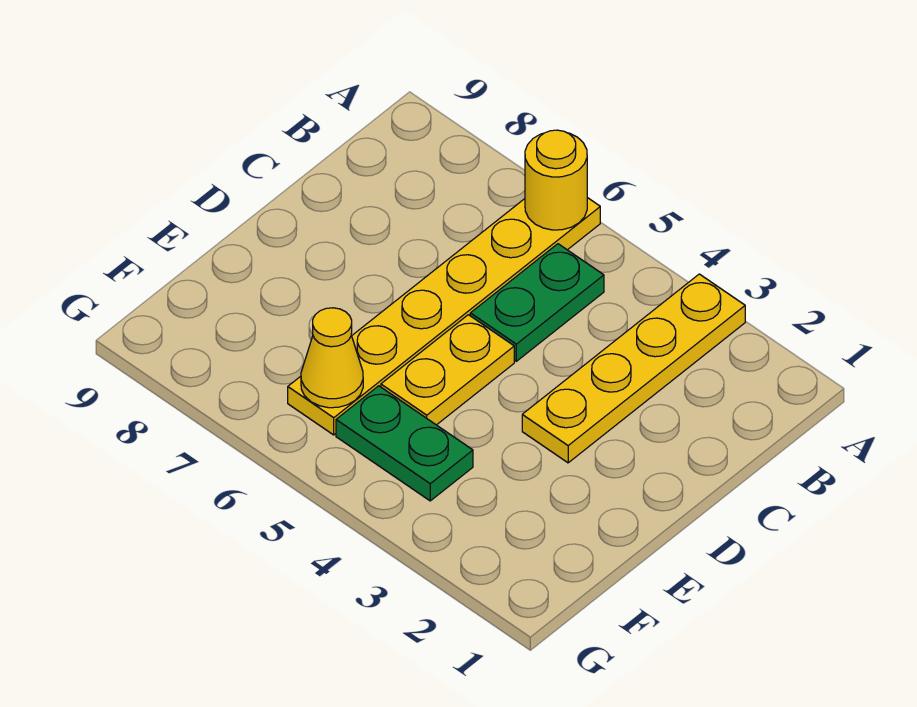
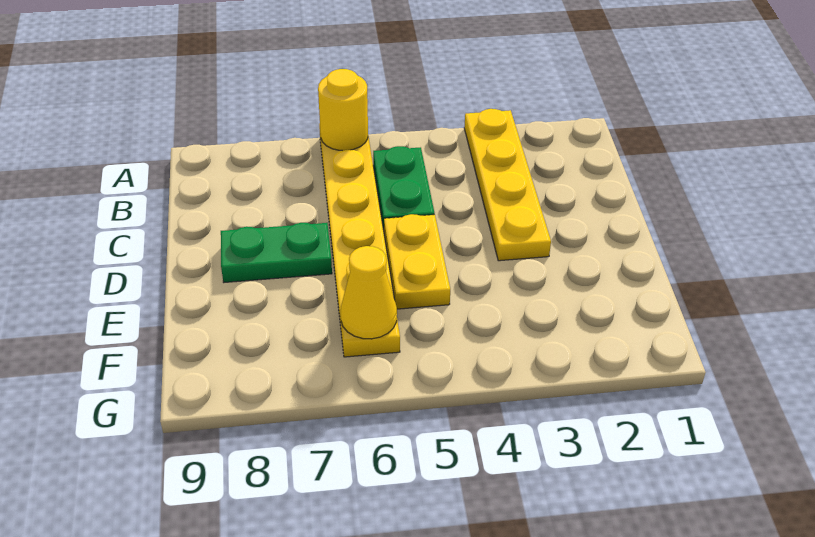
green 1x2 plate [336,386,473,501] -> green 1x2 plate moved to [221,223,332,282]

